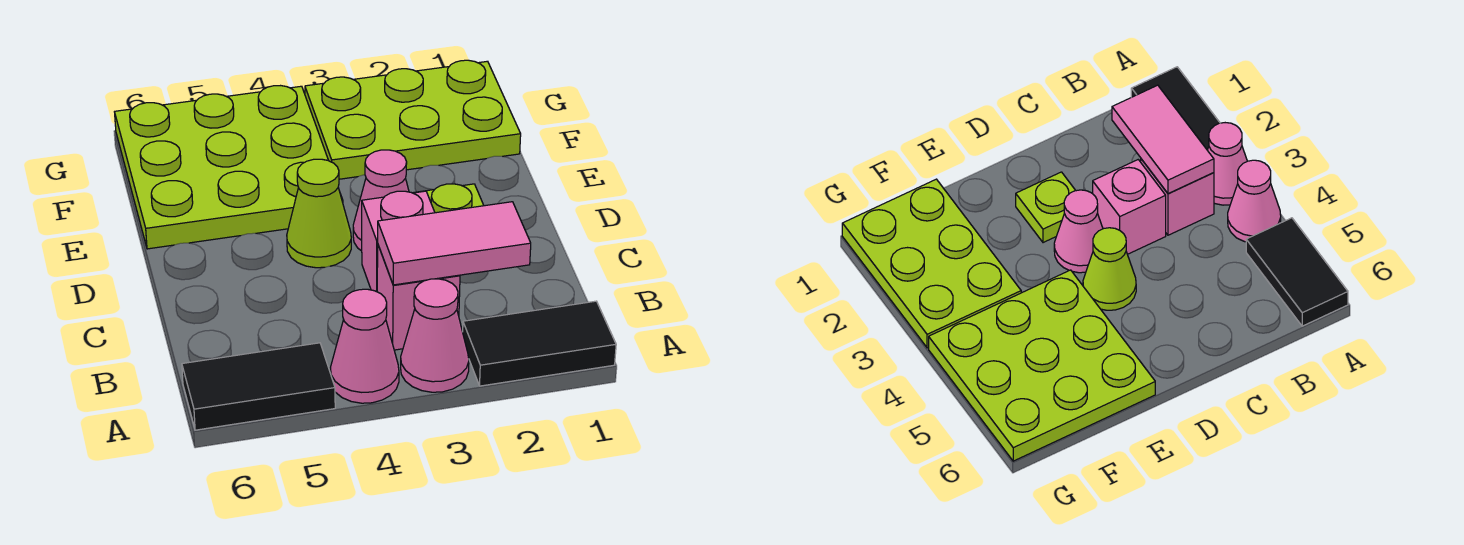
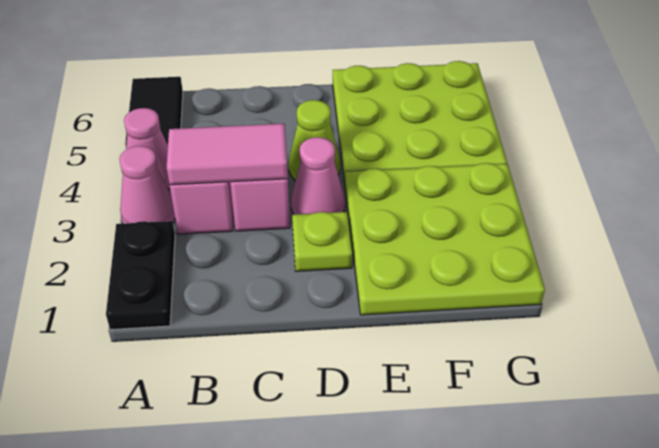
black 1x2 tile [463,301,616,386] -> black 1x2 plate [106,221,175,330]
pink 1x2 tile [378,202,531,285] -> pink 1x2 tile turned to [167,124,288,185]
lime 2x3 plate [305,60,521,179] -> lime 3x3 plate [345,163,545,315]

